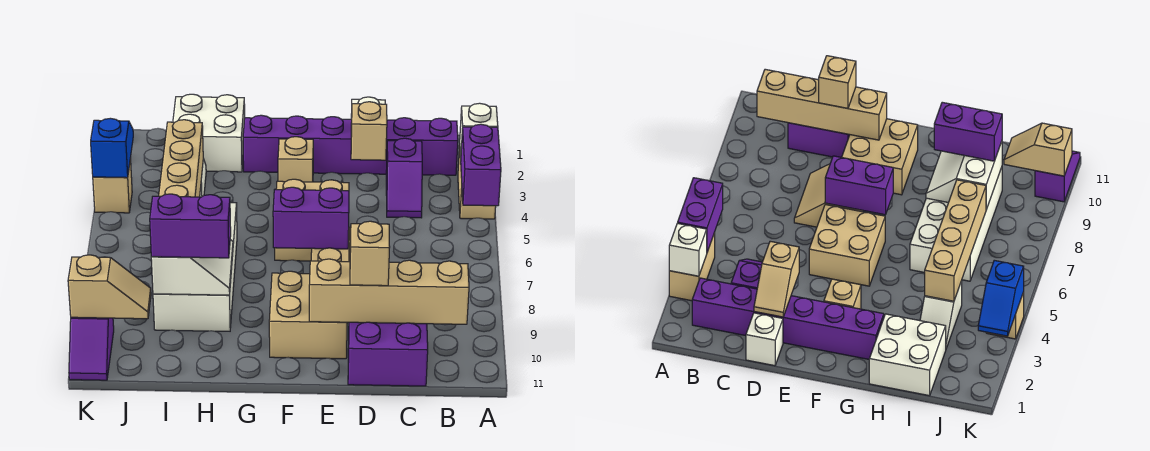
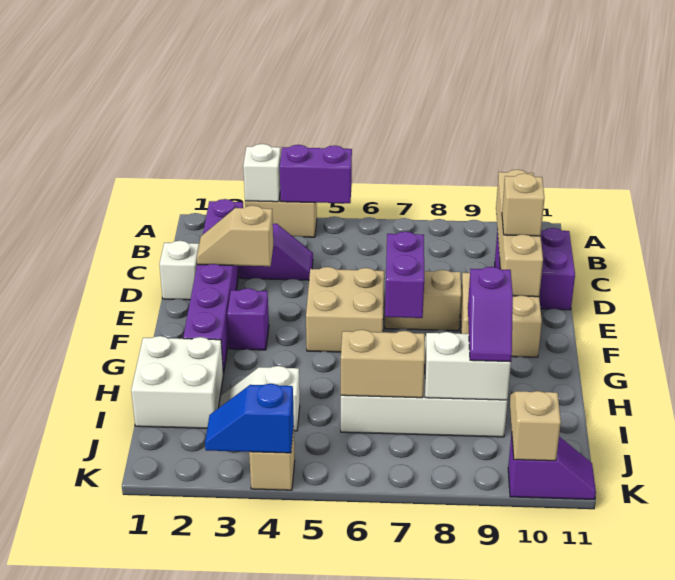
tan 1x1 brick [278,137,313,182] -> purple 1x1 brick [227,288,269,350]
purple 1x2 brick [150,194,231,258] -> purple 1x2 slope [468,267,513,362]
tan 1x4 brick [159,120,203,197] -> tan 1x2 brick [341,330,425,398]

